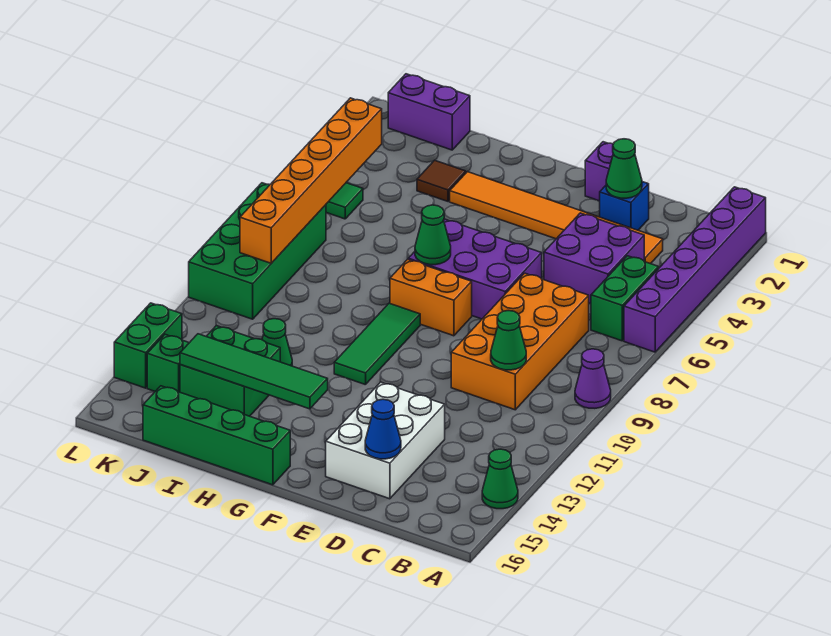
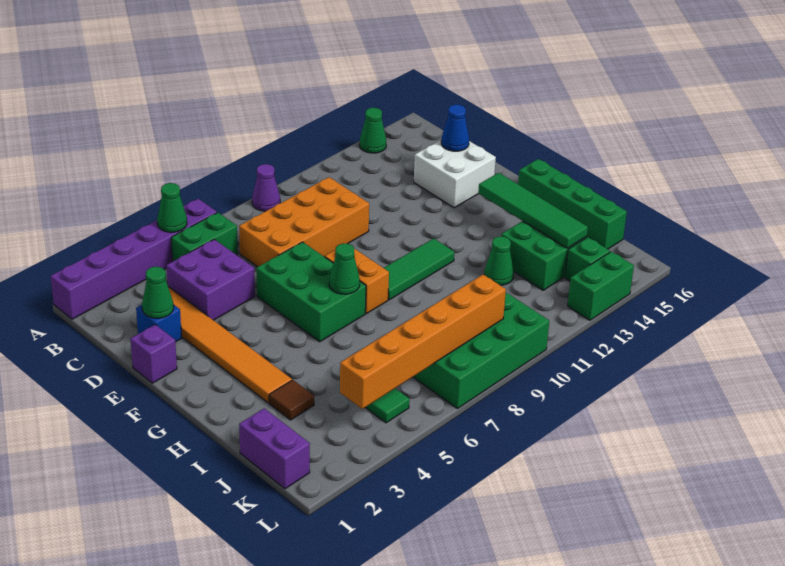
green 1x1 cone [491,311,526,370] -> green 1x1 cone moved to [157,183,187,232]
white 2x3 brick [326,382,445,499] -> white 2x2 brick [414,140,496,208]
purple 2x3 brick [408,219,542,319] -> green 2x3 brick [256,242,366,342]

